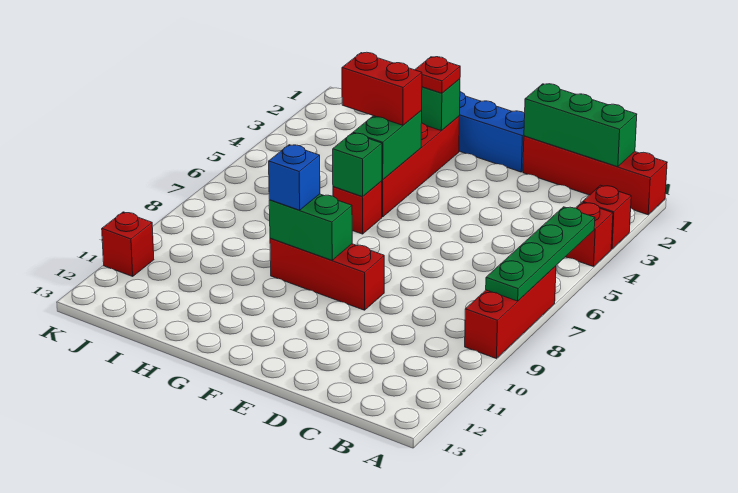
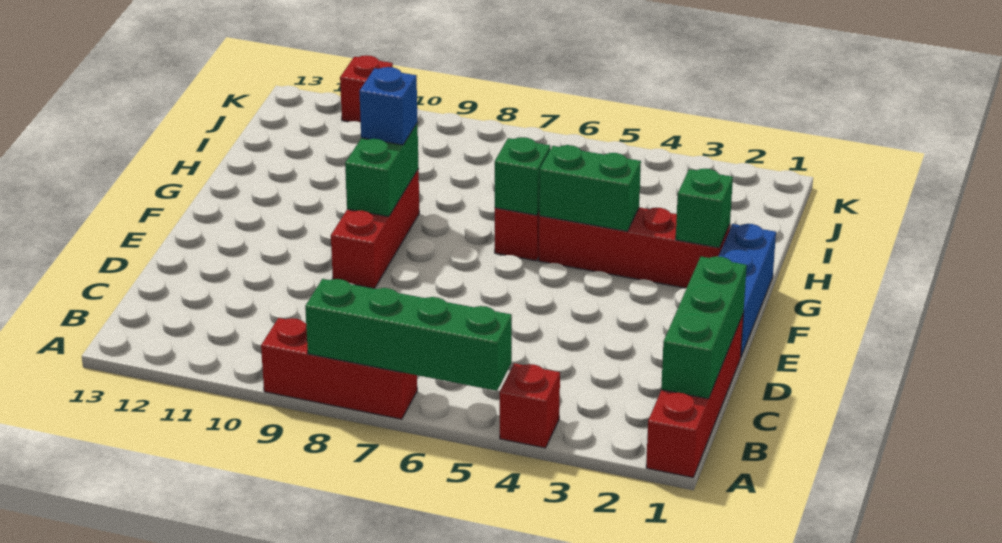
red 1x1 brick [583,185,631,249] -> none
green 1x4 plate [486,207,595,301] -> green 1x4 brick [305,279,512,391]
red 1x1 plate [415,57,460,93] -> none
red 1x2 brick [342,52,422,125] -> none

